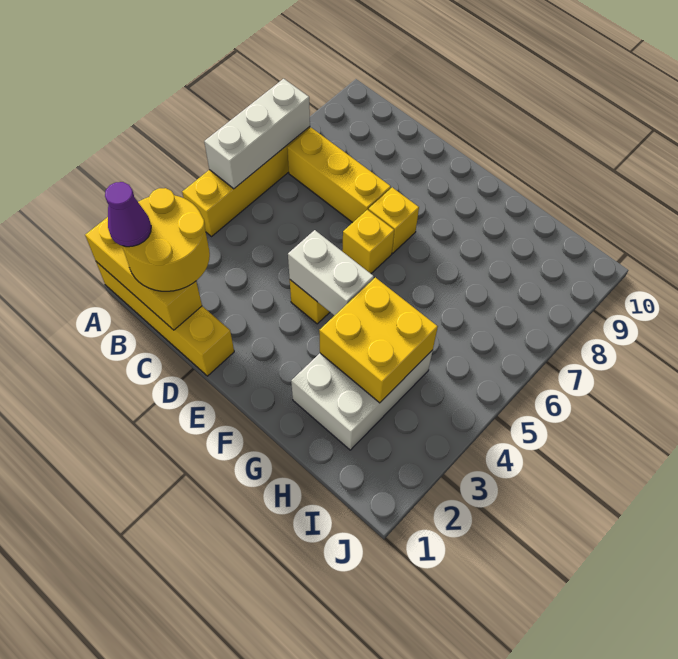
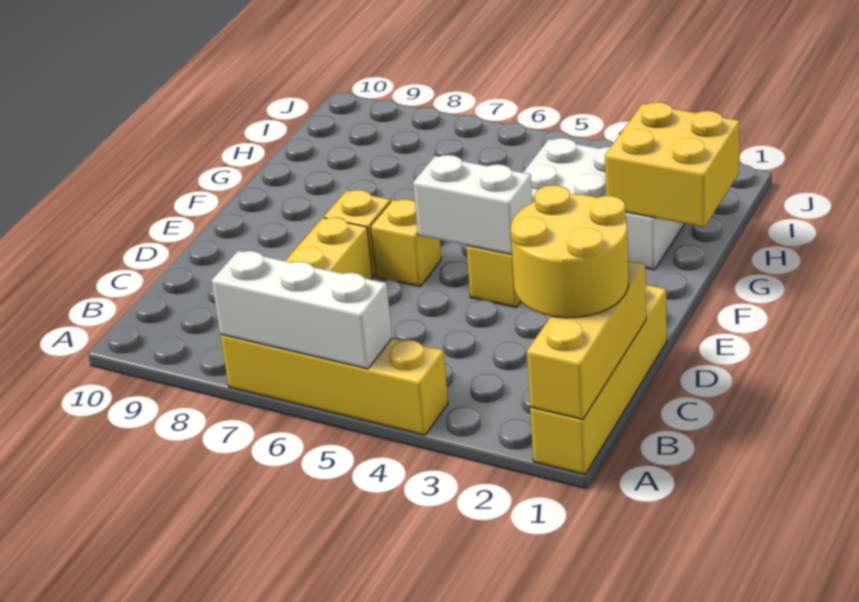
purple 1x1 cone [105,182,151,247] -> none
white 1x2 brick [288,230,374,316] -> white 1x2 brick turned to [413,155,532,255]
yellow 2x2 brick [319,278,438,403] -> yellow 2x2 brick moved to [605,102,740,227]

